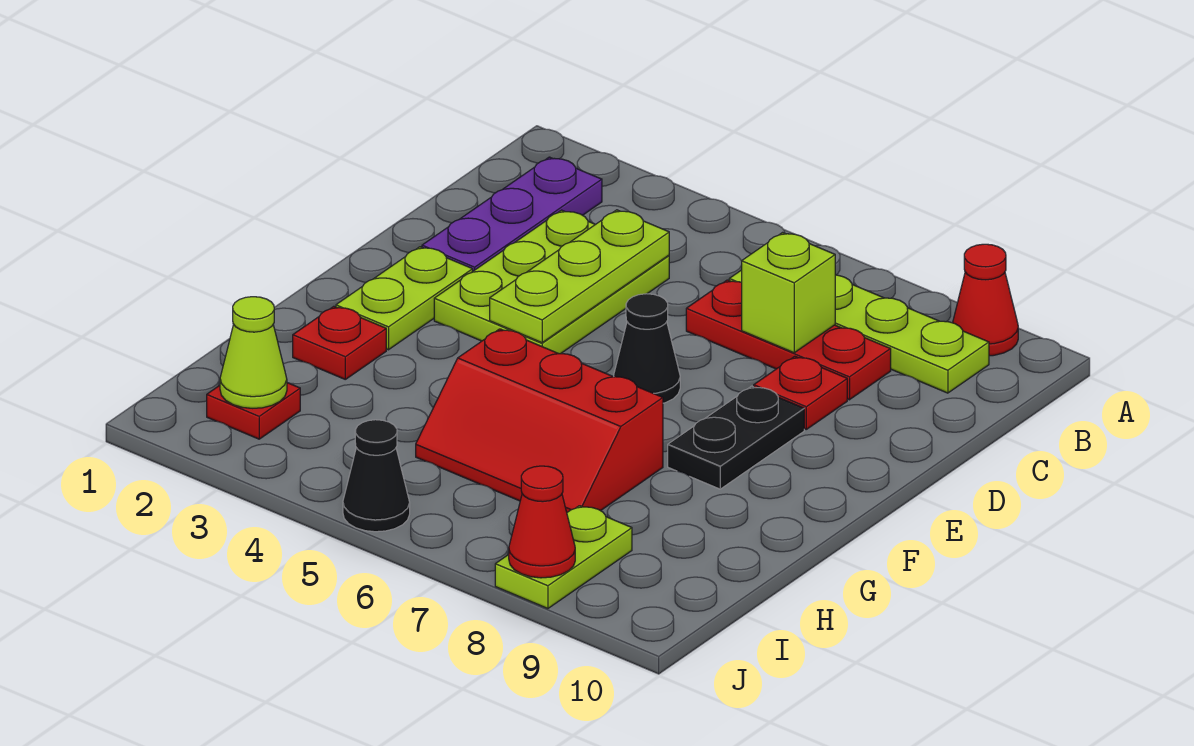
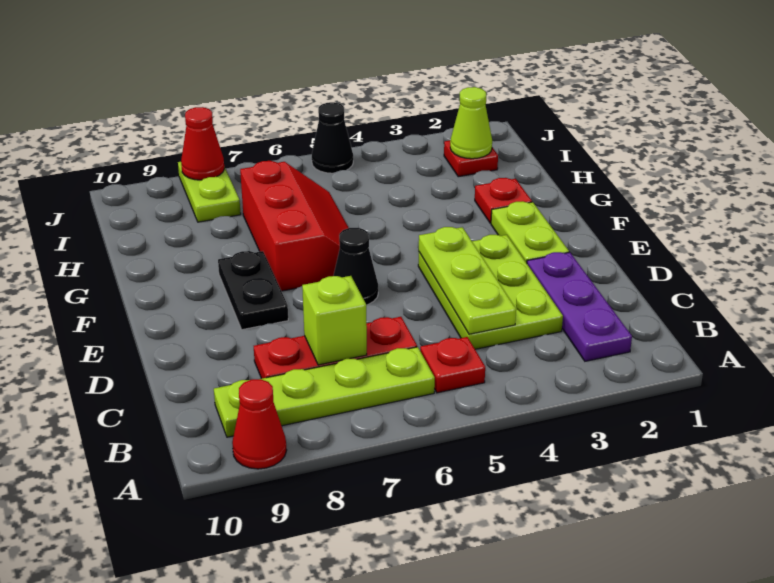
red 1x1 plate [754,356,847,429] -> red 1x1 plate moved to [420,337,485,393]
red 2x3 slope [416,329,663,512] -> red 2x3 slope turned to [240,161,349,291]

